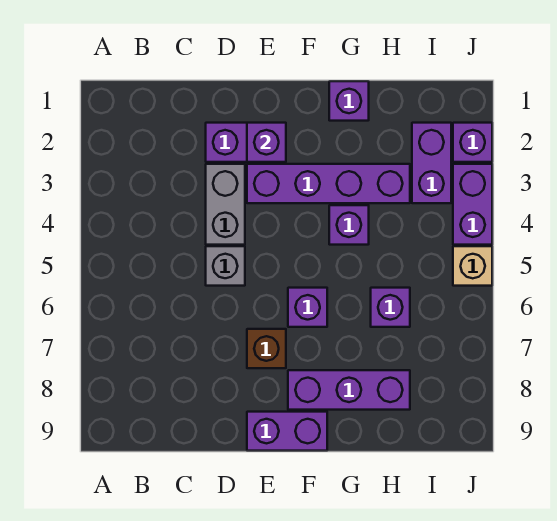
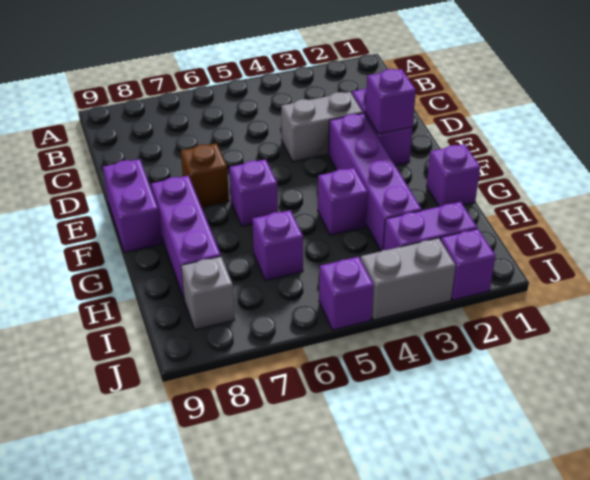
grey 1x1 brick [206,246,245,286] -> grey 1x1 brick moved to [181,256,235,330]
purple 1x2 brick [453,164,492,245] -> grey 1x2 brick [361,238,456,320]
tan 1x1 brick [453,246,492,286] -> purple 1x1 brick [319,257,374,330]

